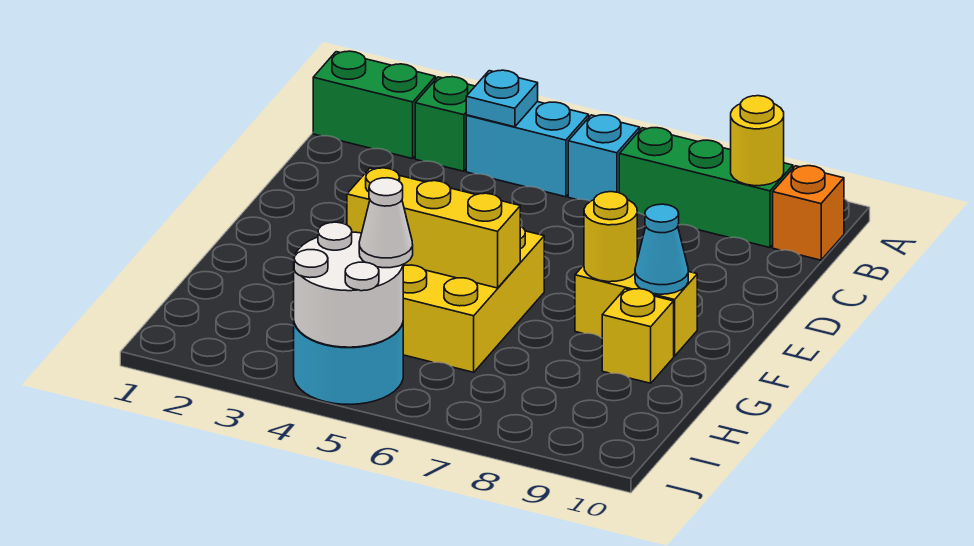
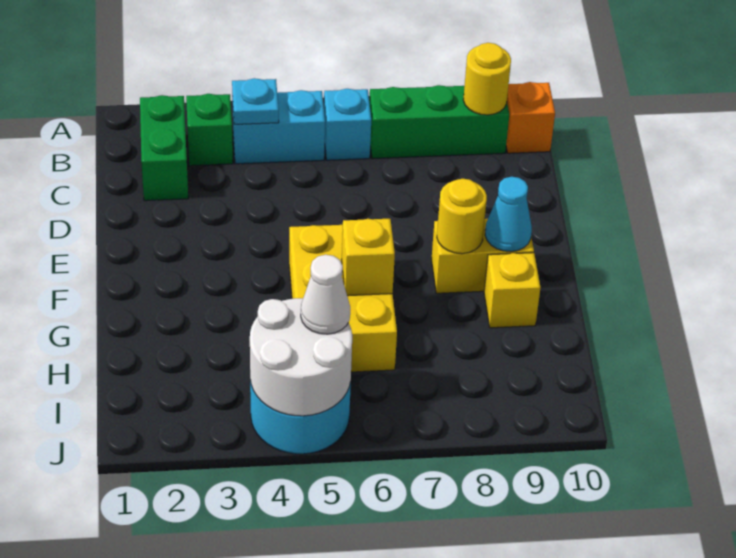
green 1x2 brick [313,51,436,159] -> green 1x2 brick turned to [140,95,188,201]
yellow 1x3 brick [347,168,520,288] -> yellow 1x1 brick [342,219,395,296]

